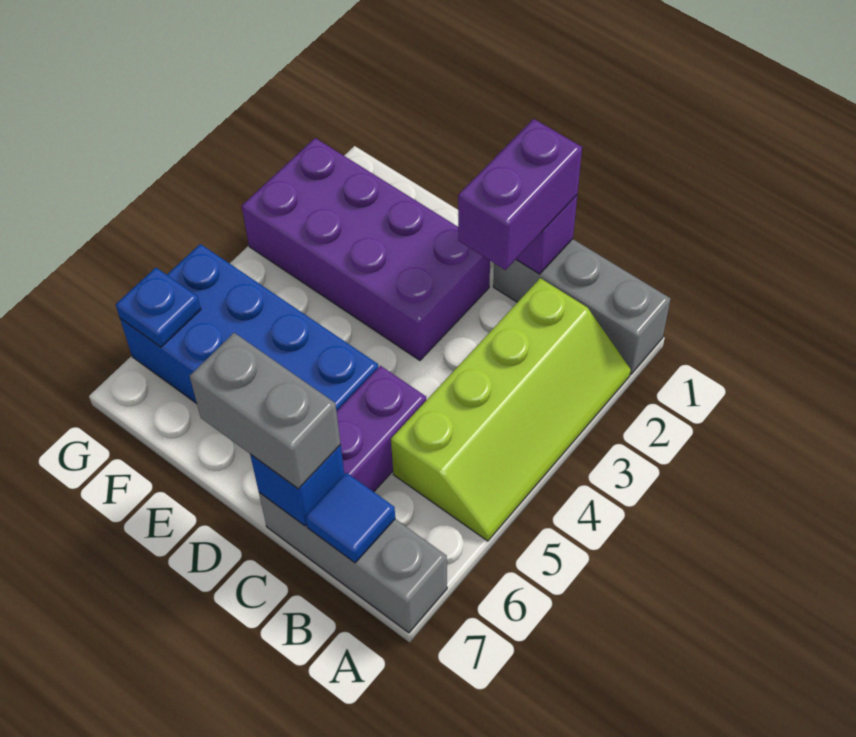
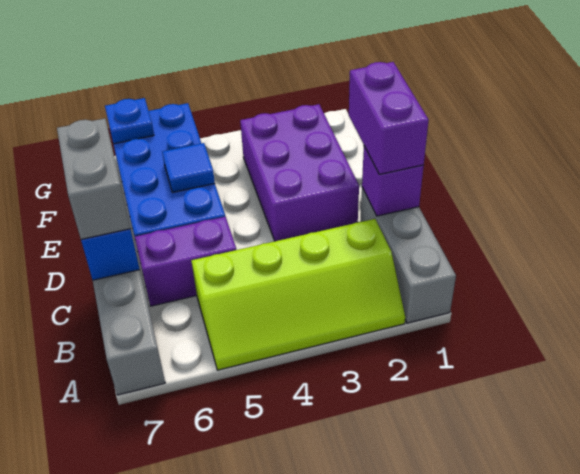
blue 1x1 tile [306,473,395,563] -> blue 1x1 tile moved to [162,143,215,192]
purple 1x2 brick [458,119,582,270] -> purple 1x2 brick turned to [349,62,429,174]
purple 2x4 brick [242,138,490,360] -> purple 2x3 brick [240,104,359,241]

